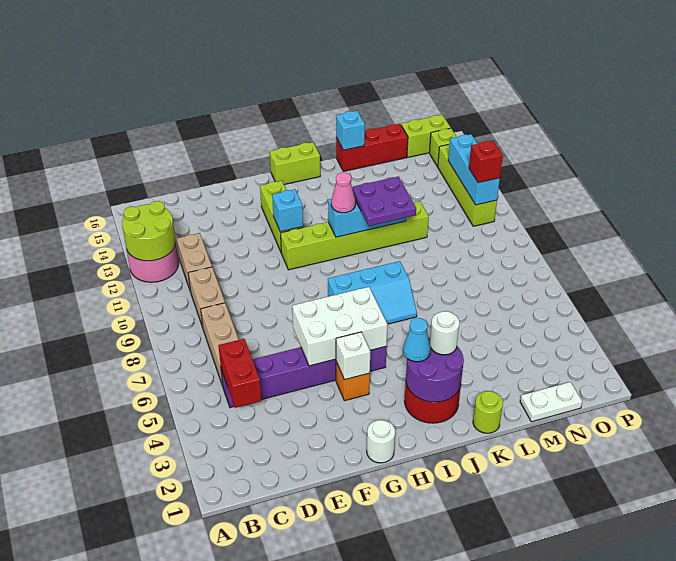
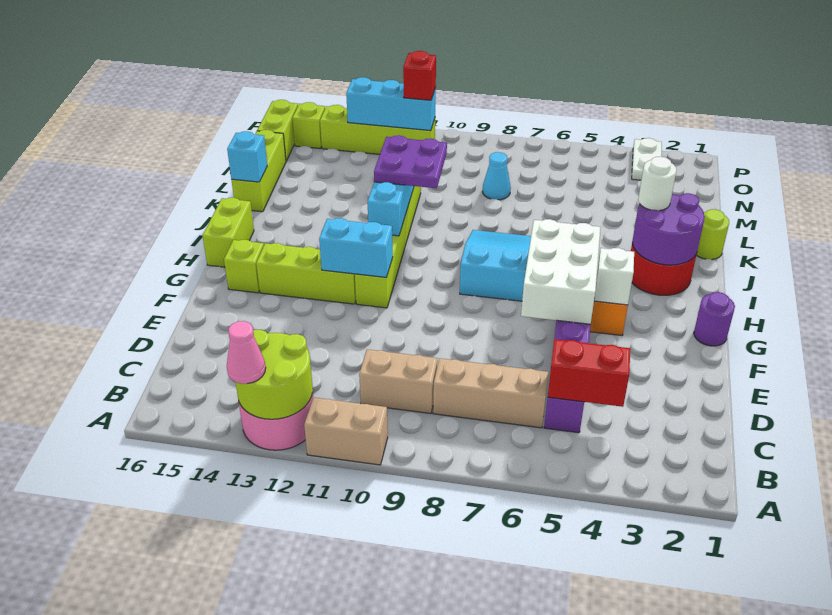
tan 1x2 brick [177,233,212,289] -> tan 1x2 brick moved to [304,397,388,465]
white 1x1 round brick [367,420,395,463] -> purple 1x1 round brick [694,292,735,346]
cyan 1x1 brick [272,189,303,232] -> cyan 1x2 brick [319,218,393,278]
none -> lime 1x1 brick [224,240,264,293]
cyan 2x3 slope [328,261,417,324] -> cyan 2x3 slope turned to [460,230,531,301]
cyan 1x1 cone [403,318,431,362] -> cyan 1x1 cone moved to [483,152,511,200]
pink 1x1 cone [331,173,356,213] -> pink 1x1 cone moved to [227,321,266,384]
red 1x3 brick [336,124,408,171] -> lime 1x3 brick [232,130,286,212]
white 1x2 plate [520,382,582,422] -> white 1x2 plate moved to [632,138,662,180]

